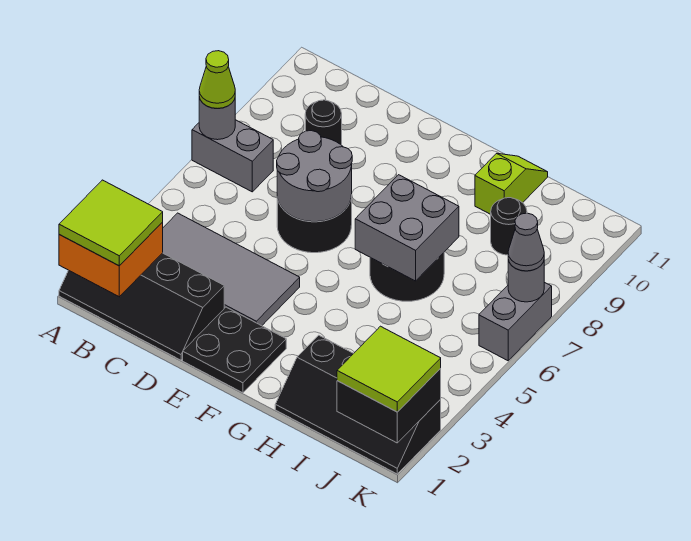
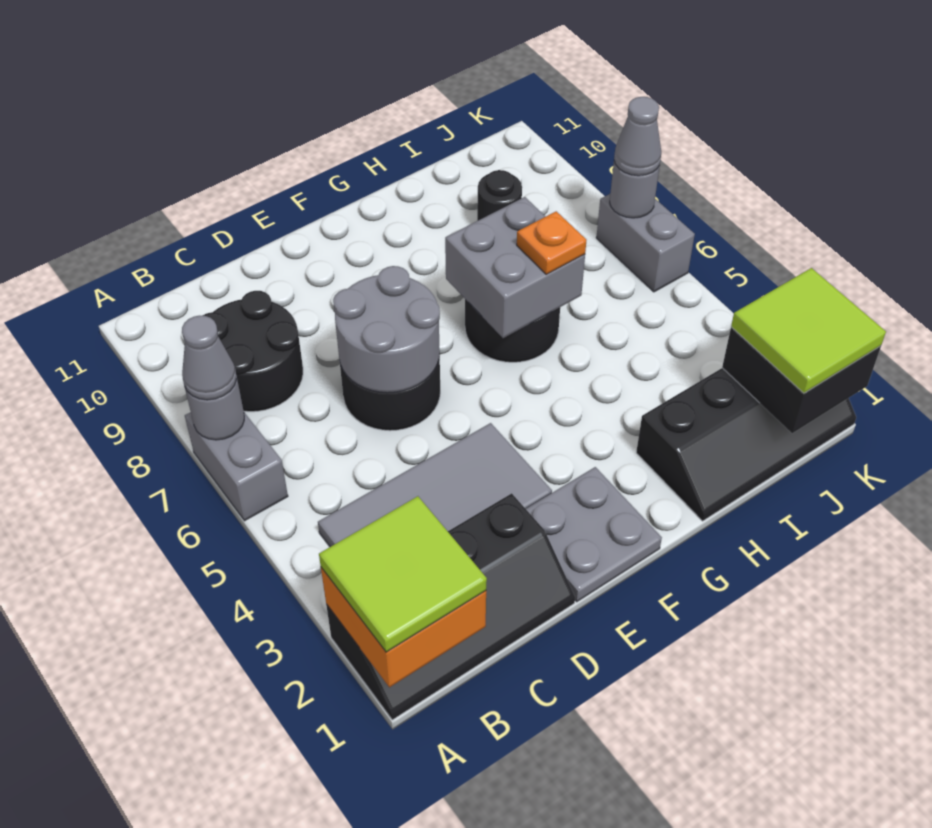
grey 1x2 brick [192,120,273,192] -> grey 1x2 brick turned to [185,412,288,521]
lime 1x1 cone [199,51,235,109] -> grey 1x1 cone [182,316,237,400]
black 1x1 round brick [305,100,342,145] -> black 2x2 round brick [203,291,303,412]
black 2x2 plate [183,307,286,393] -> grey 2x2 plate [526,467,662,602]
none -> orange 1x1 plate [517,211,586,275]
lime 1x2 slope [475,153,548,214] -> none

